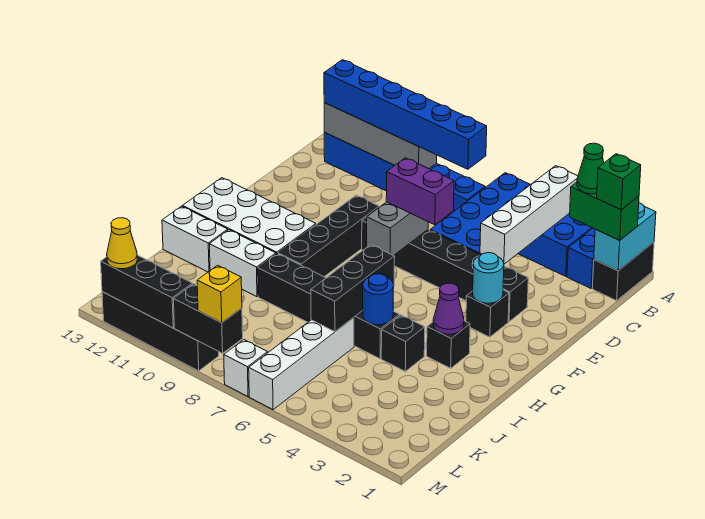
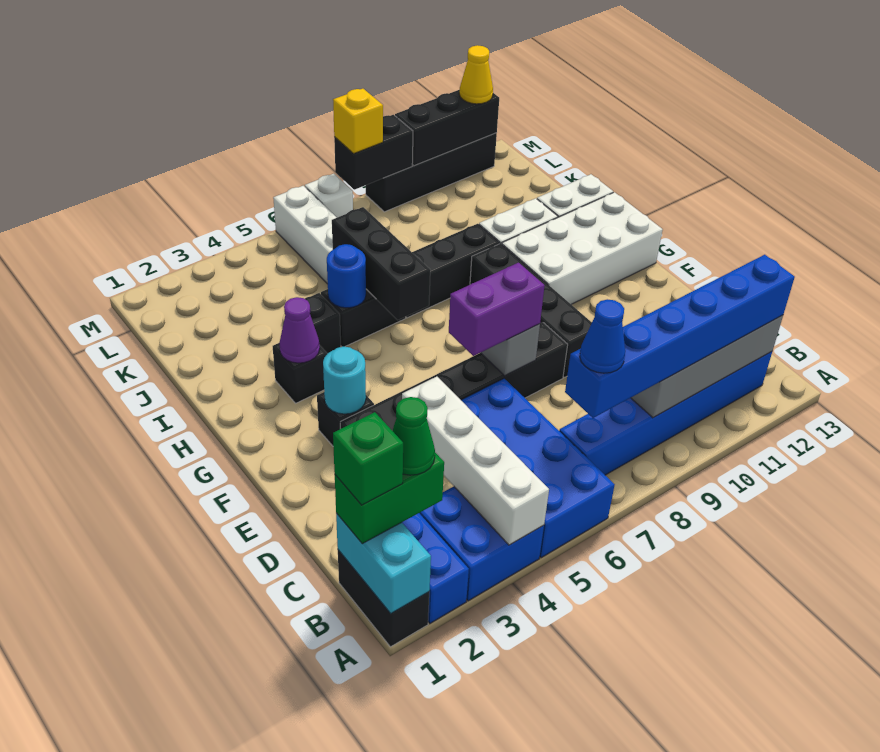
none -> blue 1x1 cone [580,299,625,373]

